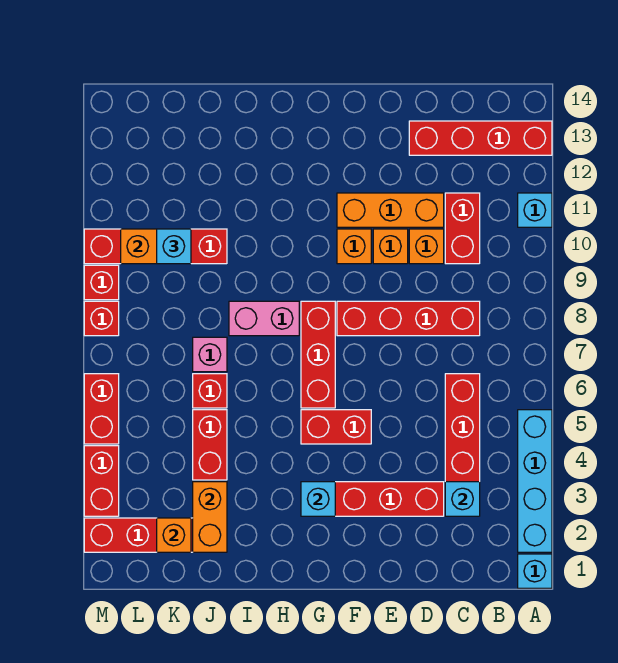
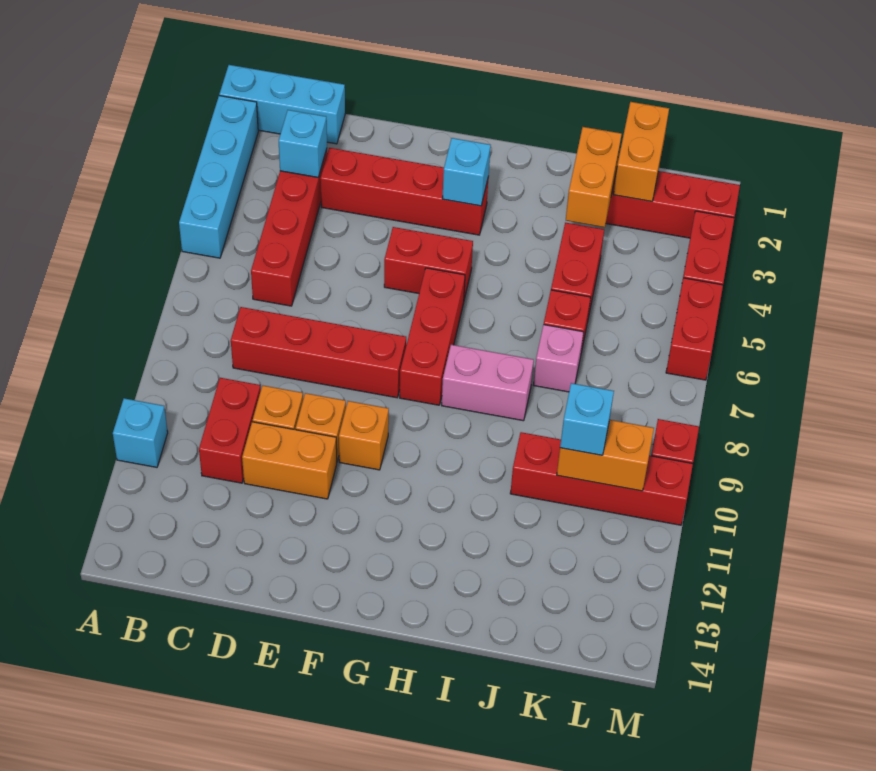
cyan 1x1 brick [518,554,552,588] -> cyan 1x3 brick [219,65,345,144]
red 1x4 brick [409,121,552,155] -> none
orange 1x3 brick [337,193,444,227] -> orange 1x2 brick [242,422,337,499]
orange 1x1 brick [157,518,191,552] -> orange 1x2 brick [613,102,669,201]
red 1x1 brick [84,301,119,336] -> none

